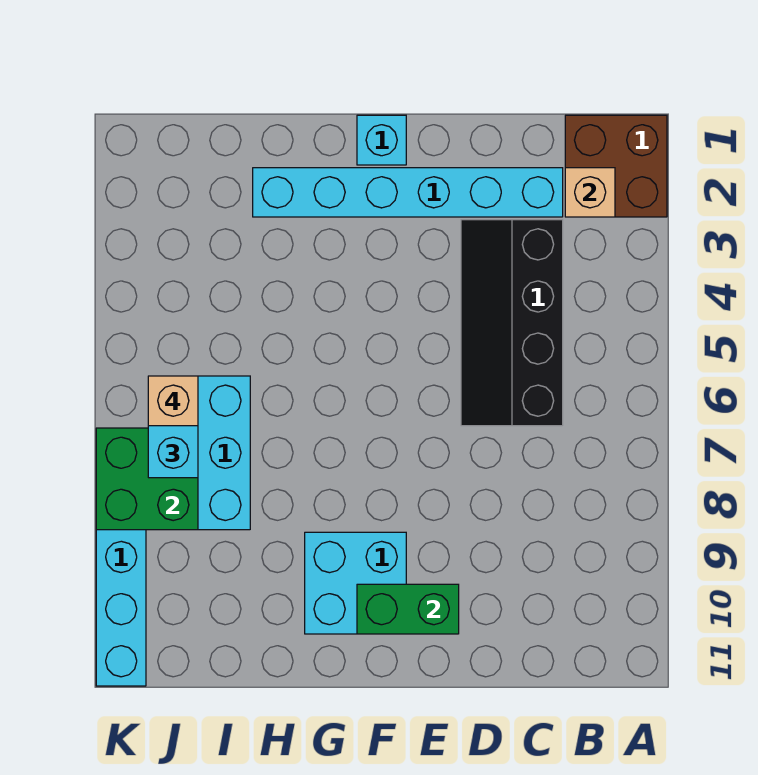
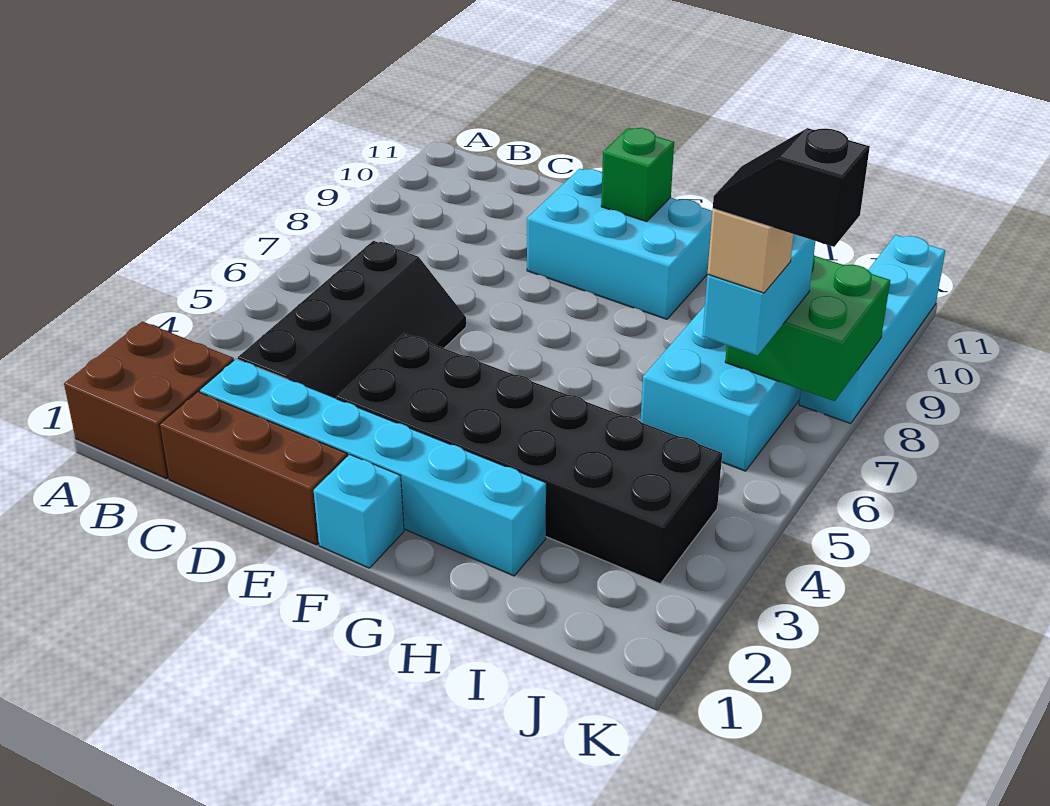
tan 1x1 brick [565,168,615,217] -> none
none -> brown 1x3 brick [160,392,347,545]
none -> black 2x6 brick [336,334,722,584]
green 1x2 brick [357,584,459,634] -> green 1x1 brick [601,128,674,222]
cyan 2x2 brick [305,532,406,634] -> cyan 2x3 brick [527,169,712,319]
none -> black 1x2 slope [713,128,870,247]

